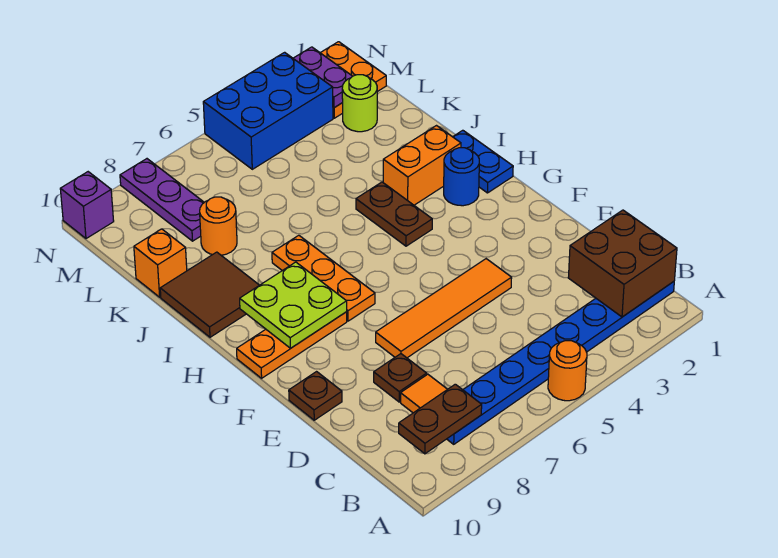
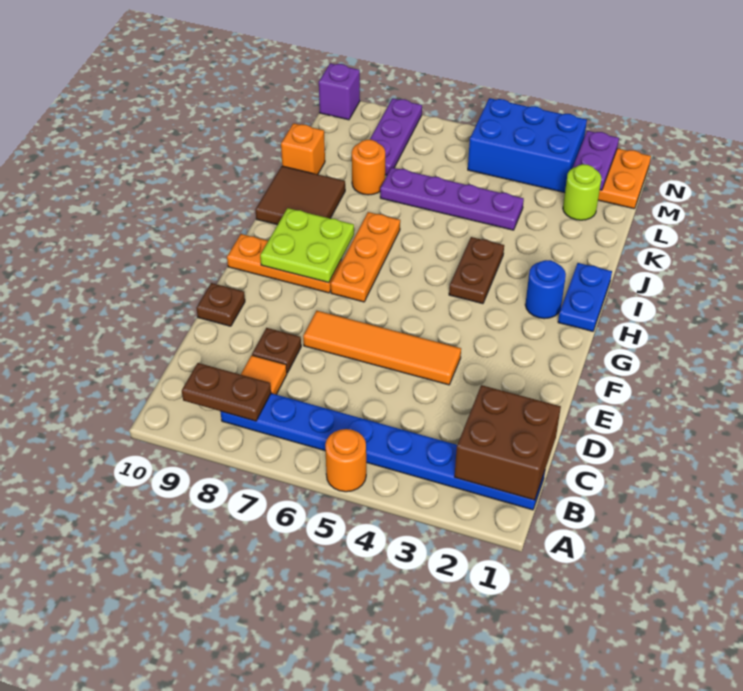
orange 1x2 brick [383,126,461,205] -> none
none -> purple 1x4 plate [380,167,524,230]

